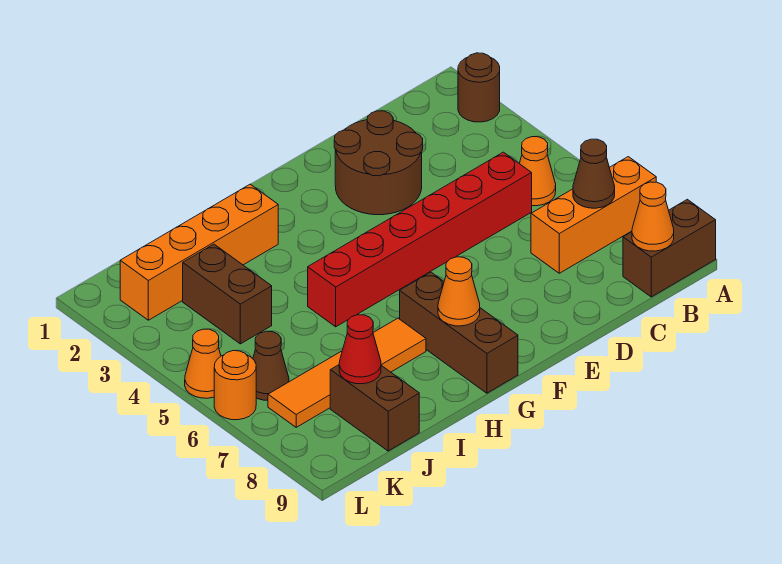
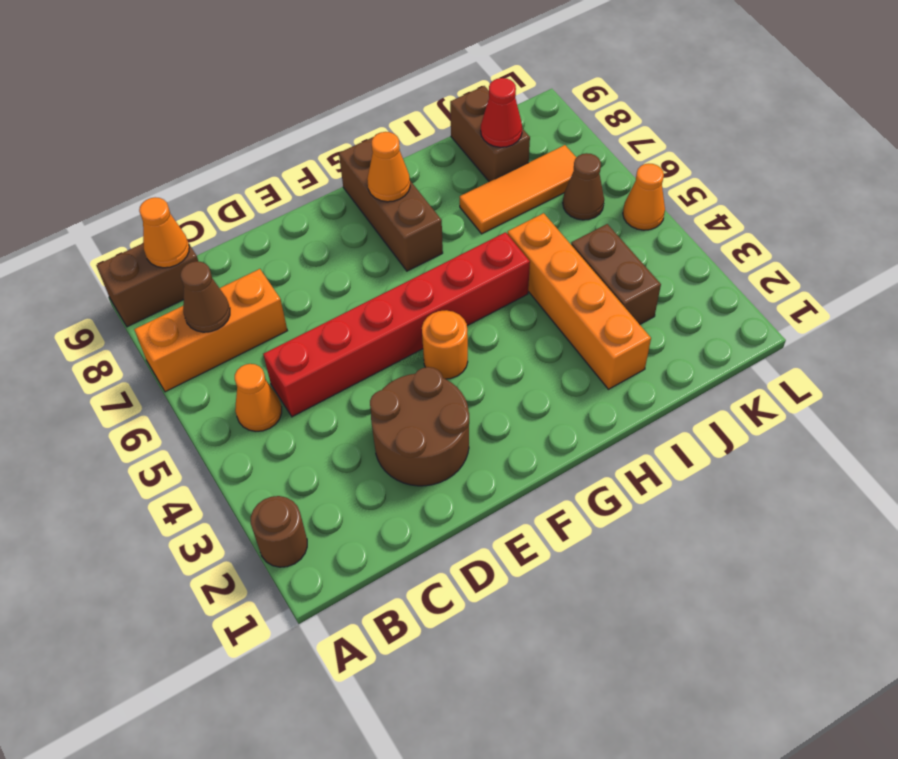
orange 1x4 brick [120,184,278,320] -> orange 1x4 brick turned to [507,213,651,389]
orange 1x4 tile [268,318,426,427] -> orange 1x3 tile [460,145,577,234]
orange 1x1 round brick [214,351,256,420] -> orange 1x1 round brick moved to [422,310,468,379]

